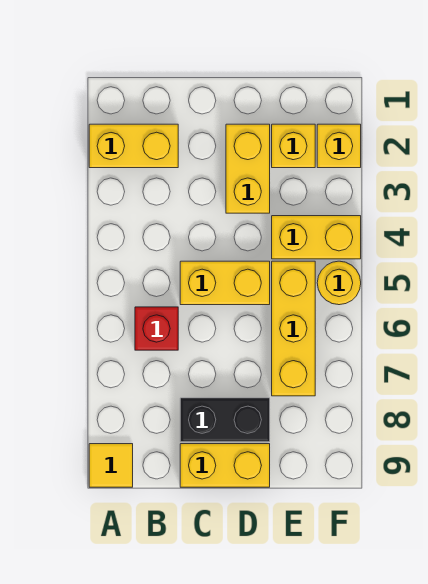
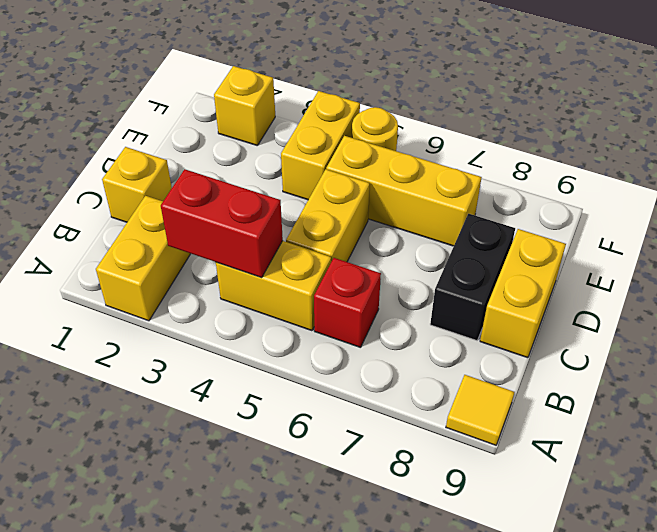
none -> red 1x2 brick [161,169,283,277]
yellow 1x2 brick [226,124,270,213] -> yellow 1x2 brick moved to [216,241,331,331]
yellow 1x1 brick [272,124,315,168] -> yellow 1x1 brick moved to [102,147,172,222]

